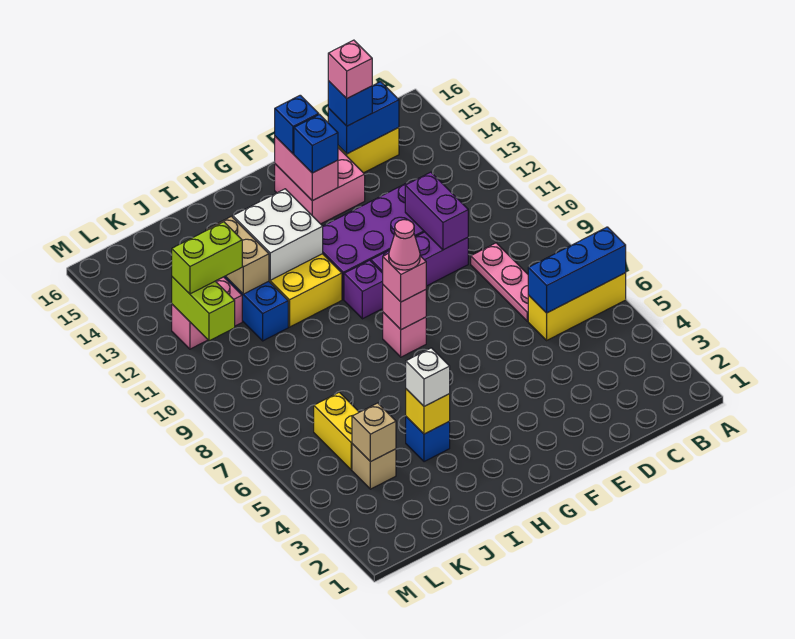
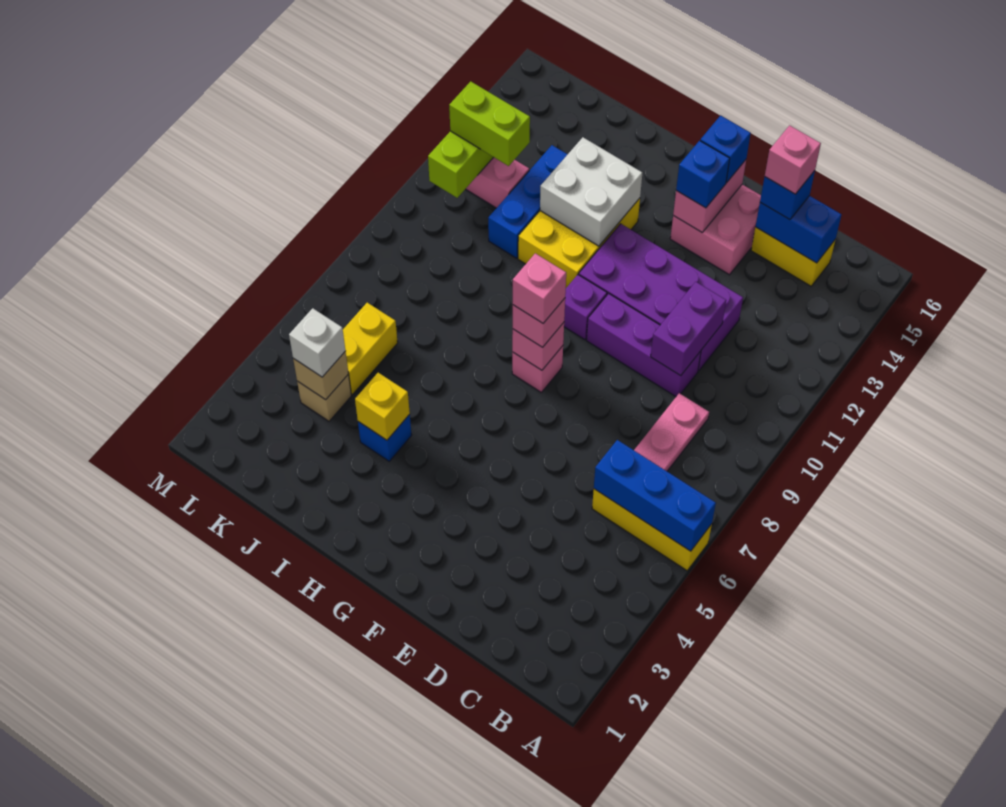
pink 1x1 cone [389,220,420,270] -> pink 1x1 brick [513,253,566,323]
white 1x1 brick [406,348,450,406] -> white 1x1 brick moved to [289,308,345,377]
tan 1x2 brick [206,216,269,294] -> none

